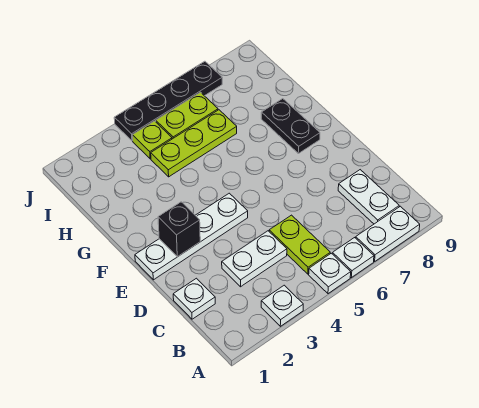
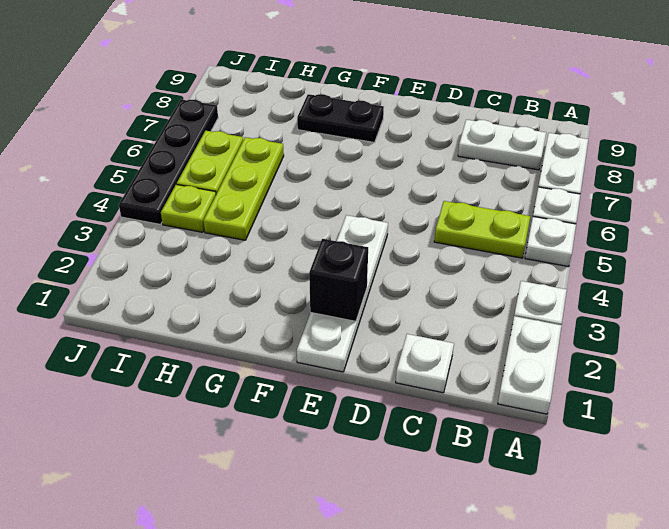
white 1x2 plate [222,231,287,287] -> white 1x2 plate moved to [498,316,562,414]

